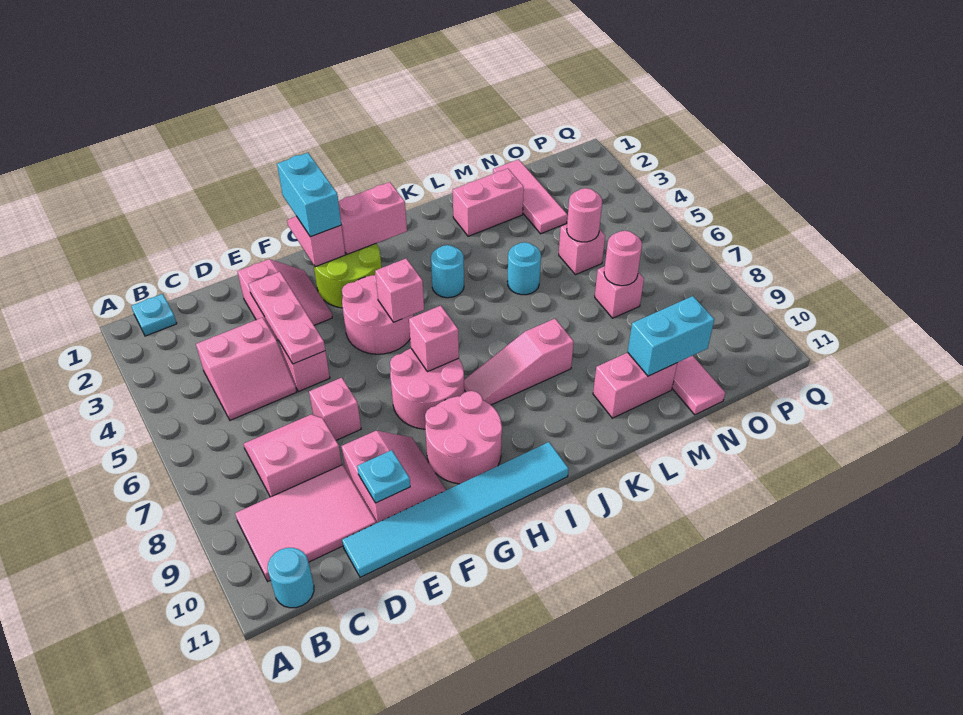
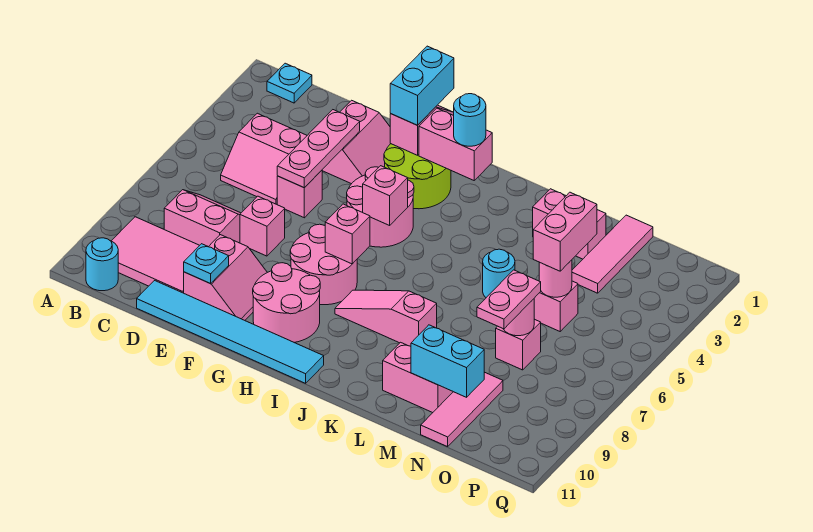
cyan 1x1 round brick [431,245,464,298] -> cyan 1x1 round brick moved to [454,94,486,146]
none -> pink 1x2 brick [533,192,597,271]
none -> pink 1x2 plate [477,270,541,329]

